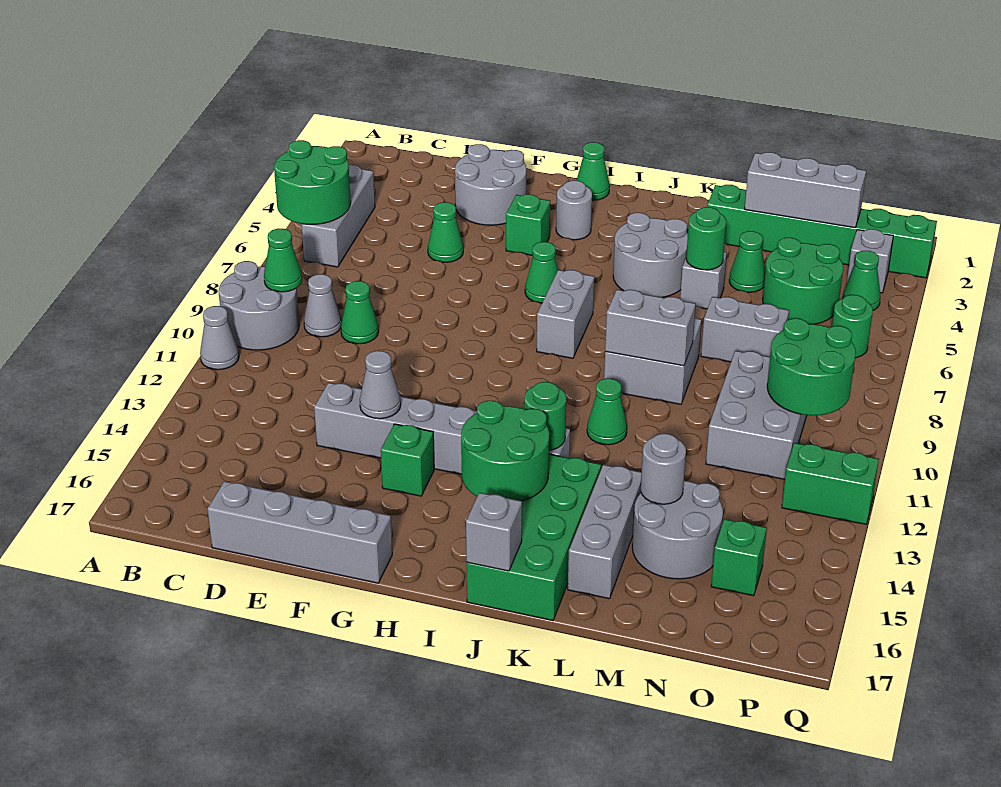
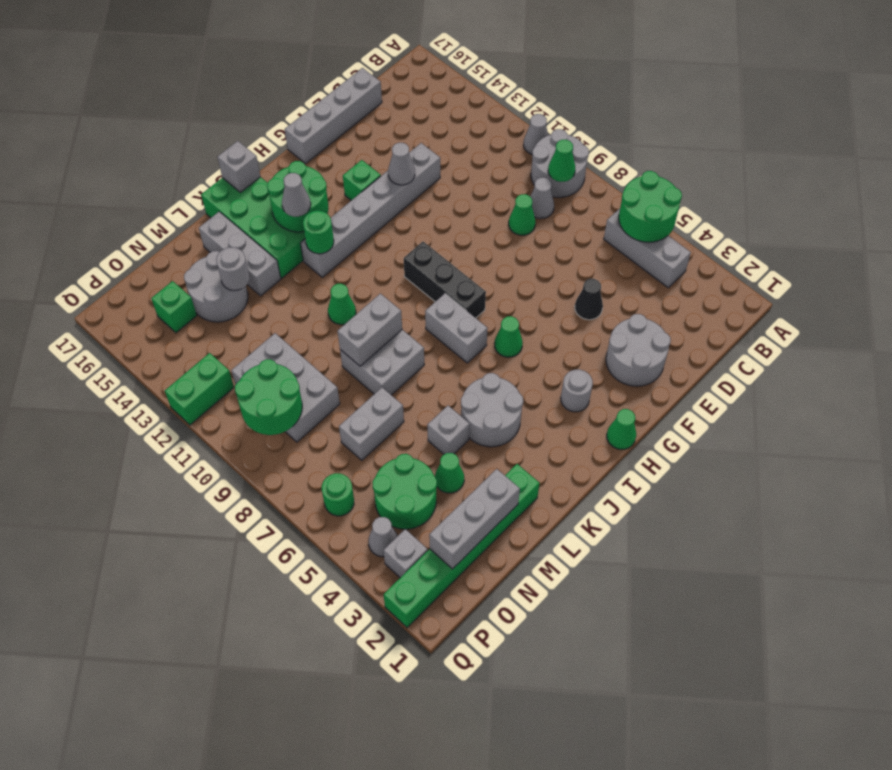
green 1x1 cone [428,202,463,262] -> black 1x1 cone [575,279,603,320]
green 1x1 brick [506,194,550,255] -> none
none -> black 1x3 brick [404,242,486,318]
none -> grey 1x1 cone [282,173,311,217]
green 1x1 round brick [686,207,726,270] -> none
green 1x1 cone [843,251,880,310] -> grey 1x1 cone [369,517,398,557]

